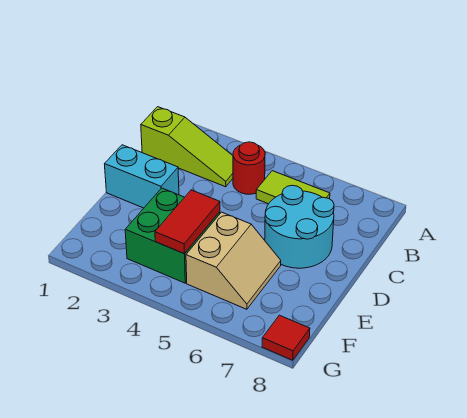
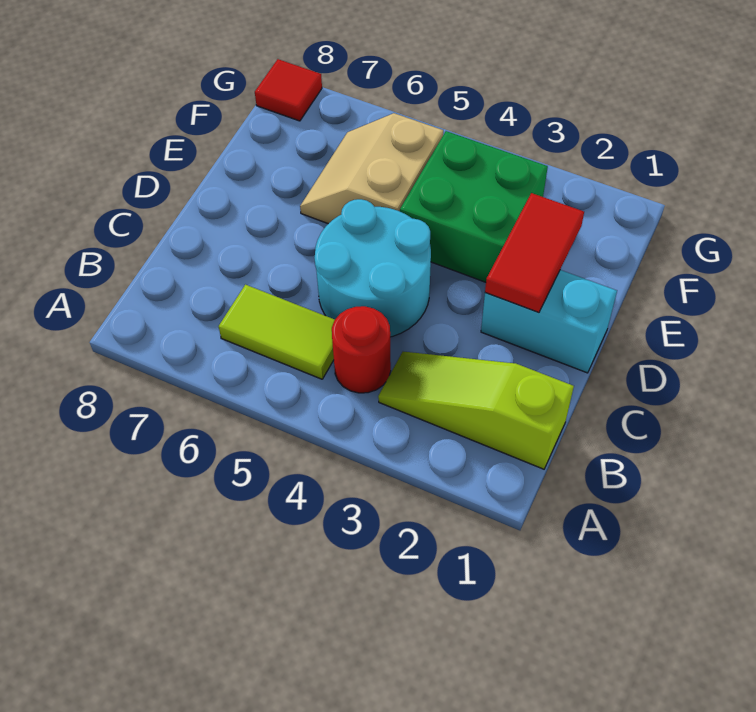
cyan 2x2 round brick [265,185,334,268] -> cyan 2x2 round brick moved to [314,199,431,337]
red 1x2 tile [155,190,220,254] -> red 1x2 tile moved to [485,193,584,312]

